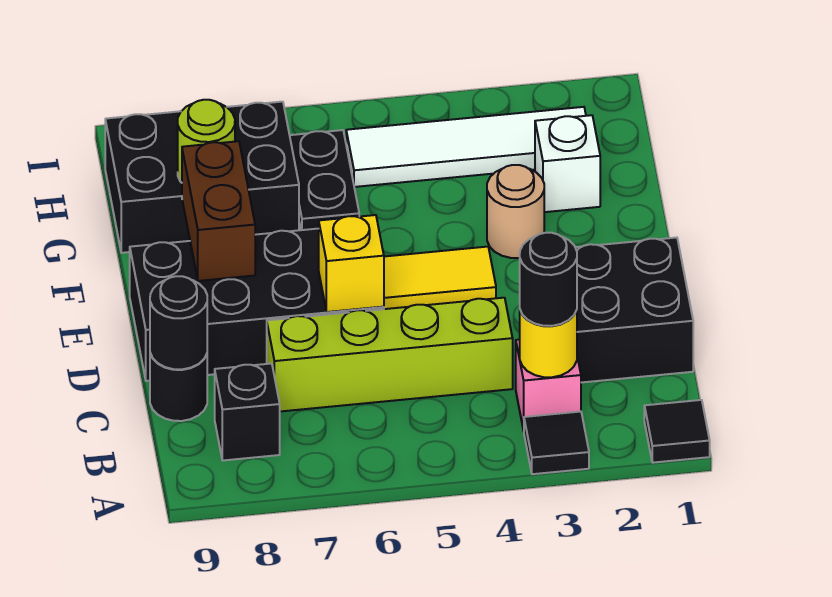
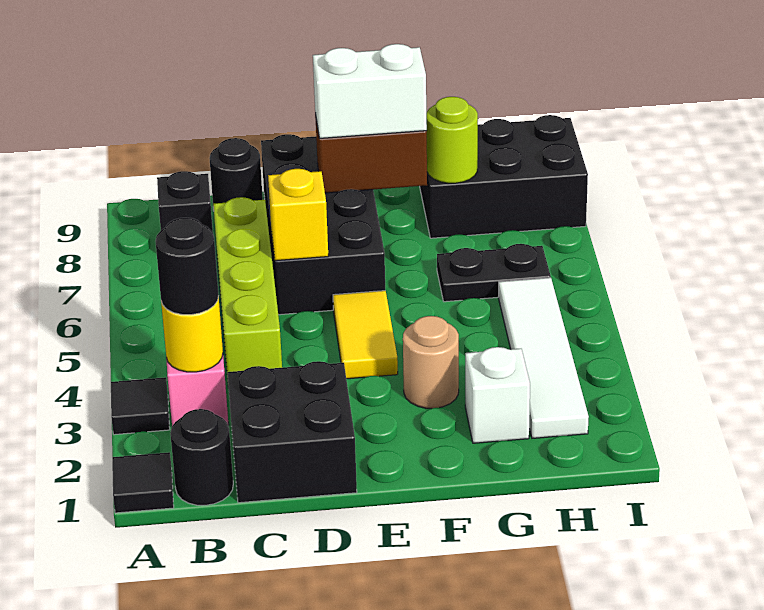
black 1x1 round brick [150,276,207,369] -> black 1x1 round brick moved to [170,409,233,505]
none -> white 1x2 brick [313,44,427,138]
black 2x3 brick [105,102,299,253] -> black 2x3 brick turned to [420,115,588,238]

